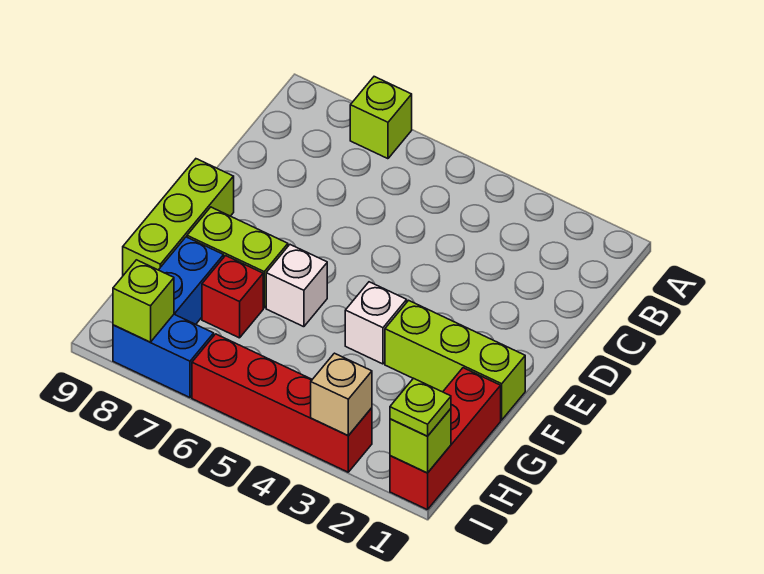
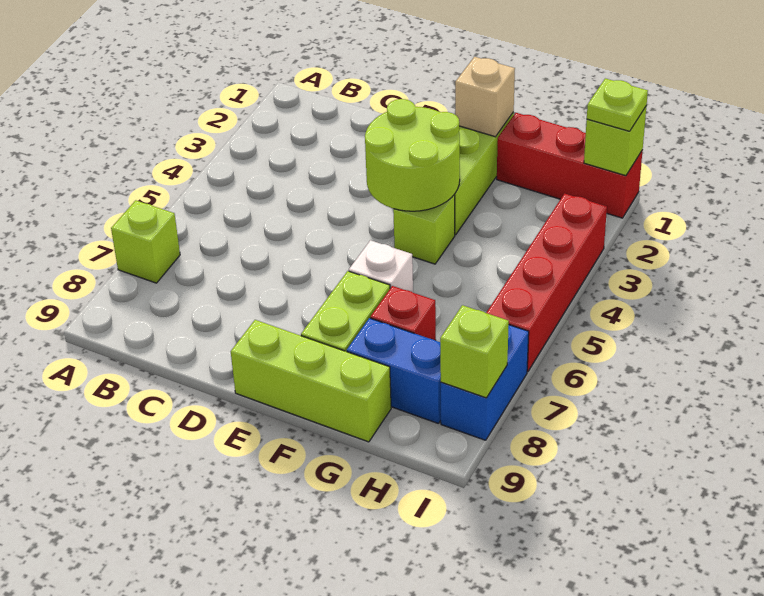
none -> lime 2x2 round brick [365,99,460,211]
white 1x1 brick [345,282,407,364] -> lime 1x1 brick [393,195,455,264]
tan 1x1 brick [311,353,372,436] -> tan 1x1 brick moved to [455,57,515,137]

